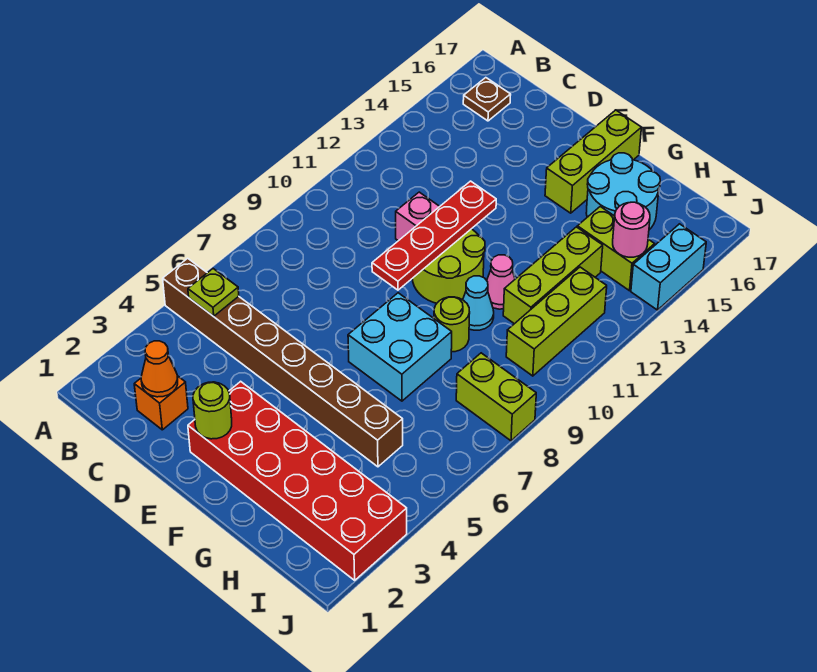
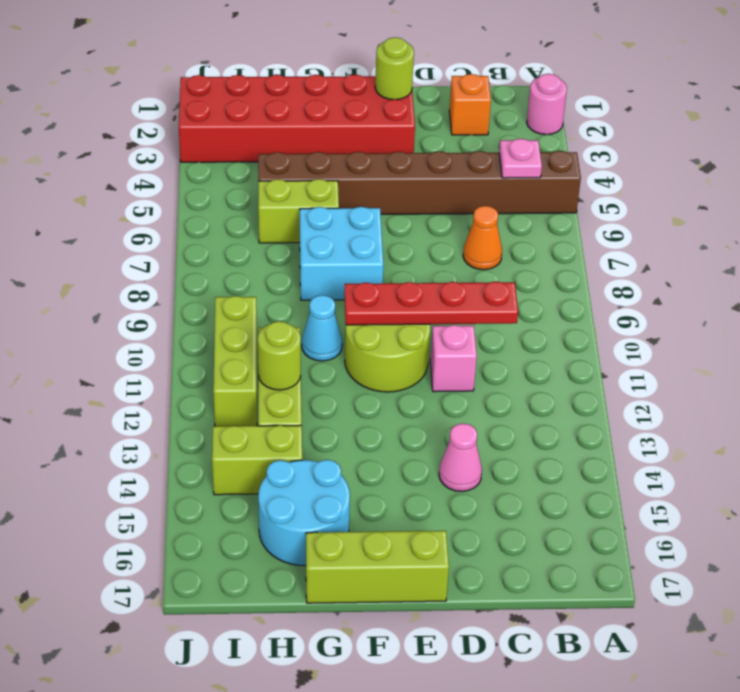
lime 1x1 plate [188,269,239,316] -> pink 1x1 plate [499,139,542,178]
brown 1x1 plate [463,78,511,121] -> none
orange 1x1 cone [141,341,178,397] -> orange 1x1 cone moved to [463,206,502,270]
red 1x4 plate [372,181,496,290] -> red 1x4 plate turned to [344,281,518,325]
lime 1x3 brick [545,110,642,213] -> lime 1x3 brick turned to [306,531,449,603]
lime 1x1 round brick [434,297,470,352] -> lime 1x1 round brick moved to [258,321,301,390]
pink 1x1 cone [487,255,515,309] -> pink 1x1 cone moved to [439,423,482,491]
lime 1x2 brick [456,353,536,441] -> lime 1x2 brick moved to [258,179,339,243]
pink 1x1 round brick [613,202,650,257] -> pink 1x1 round brick moved to [527,74,567,135]
cyan 1x2 brick [631,224,706,310] -> none

